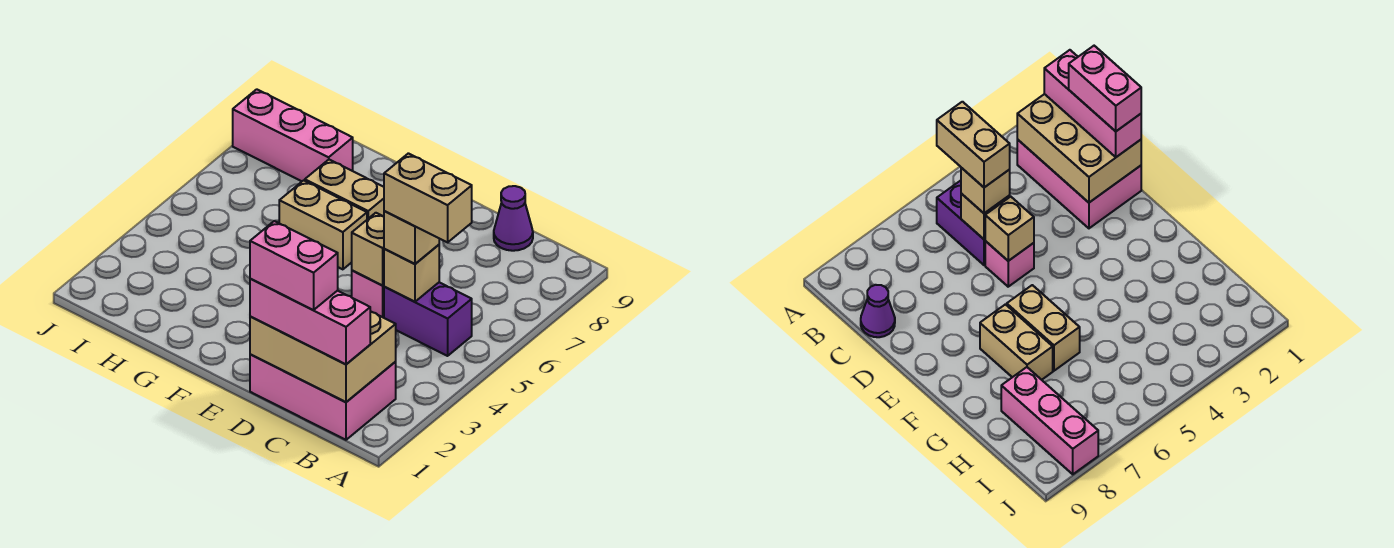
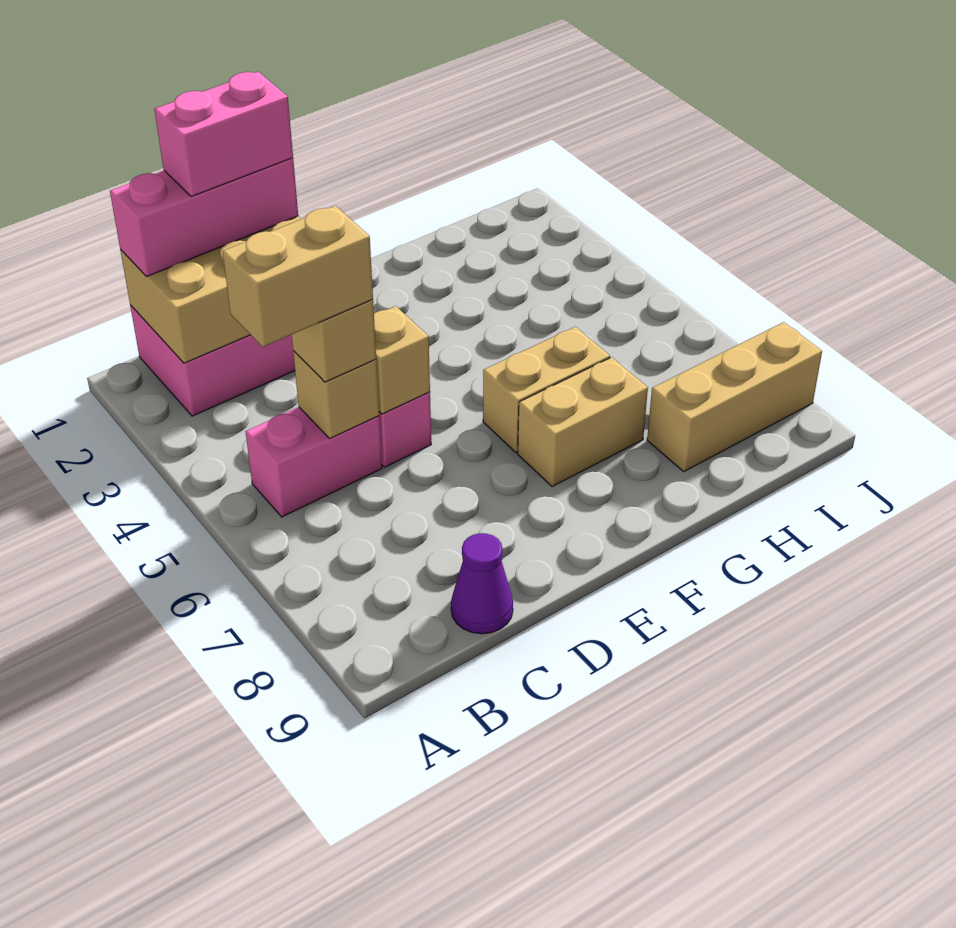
purple 1x2 brick [384,282,472,356] -> pink 1x2 brick [246,407,382,517]
pink 1x3 brick [233,89,353,181] -> tan 1x3 brick [647,322,822,472]

